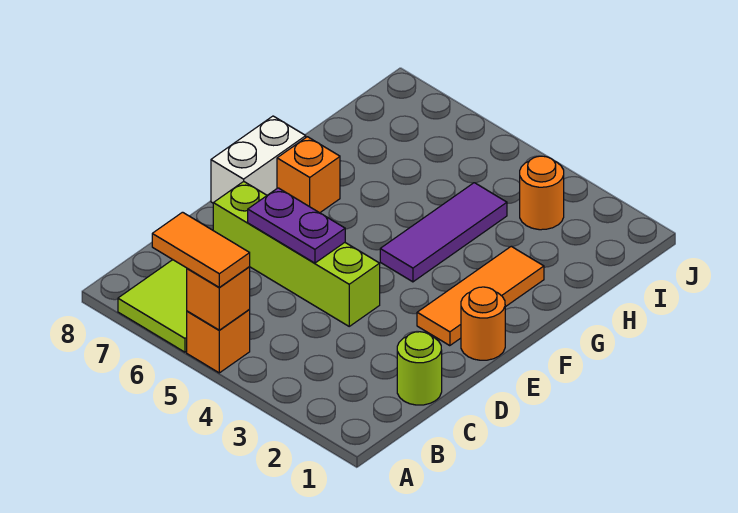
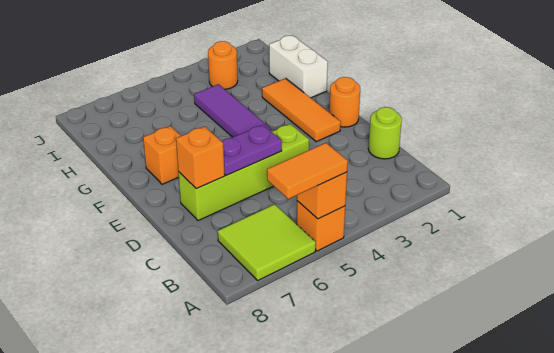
none -> orange 1x1 brick [176,126,225,189]
white 1x2 brick [211,116,306,203] -> white 1x2 brick moved to [269,35,328,98]

